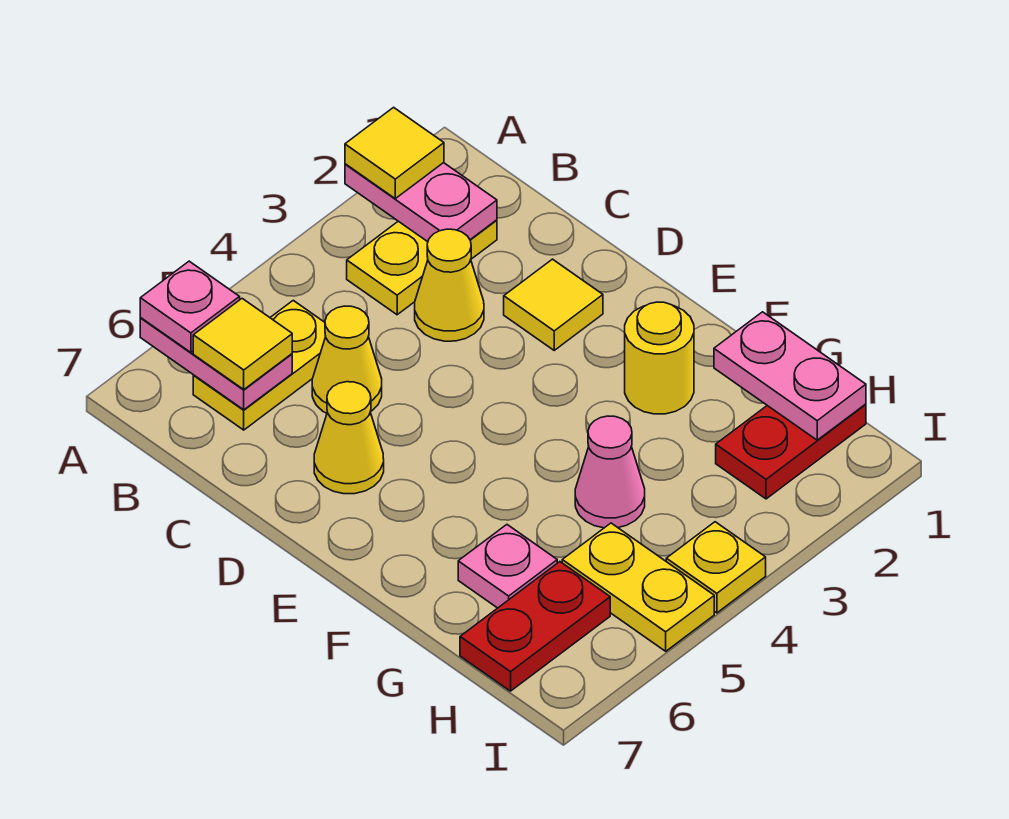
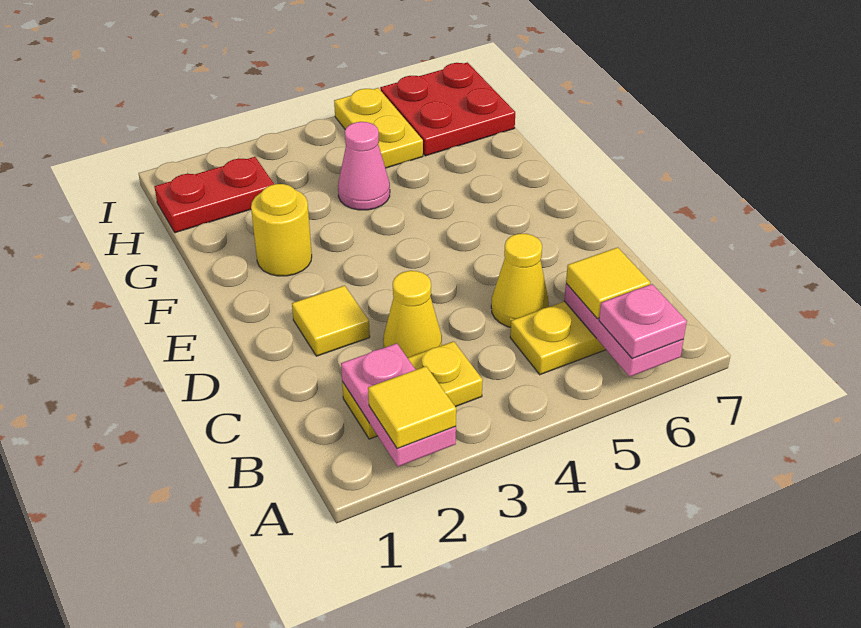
yellow 1x1 cone [314,382,384,494] -> none
pink 1x2 plate [714,312,866,440] -> none
pink 1x1 plate [458,525,557,608] -> none
red 1x2 plate [460,562,610,691] -> red 2x2 plate [380,63,515,156]
yellow 1x1 plate [666,522,766,613] -> none

